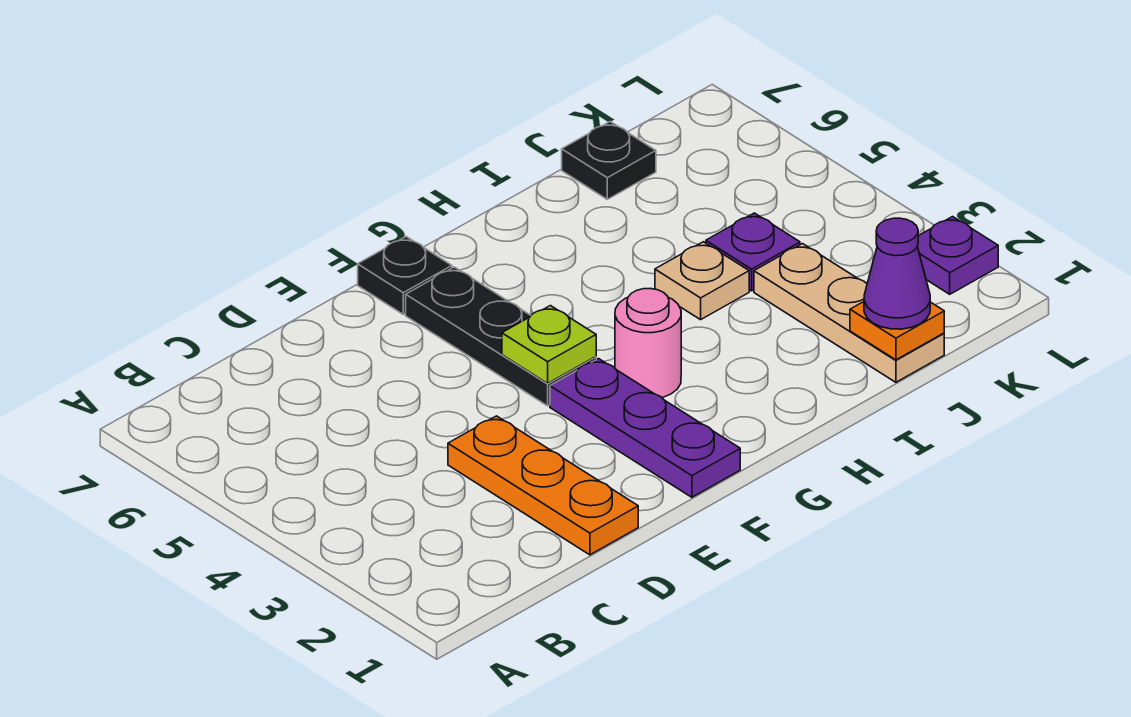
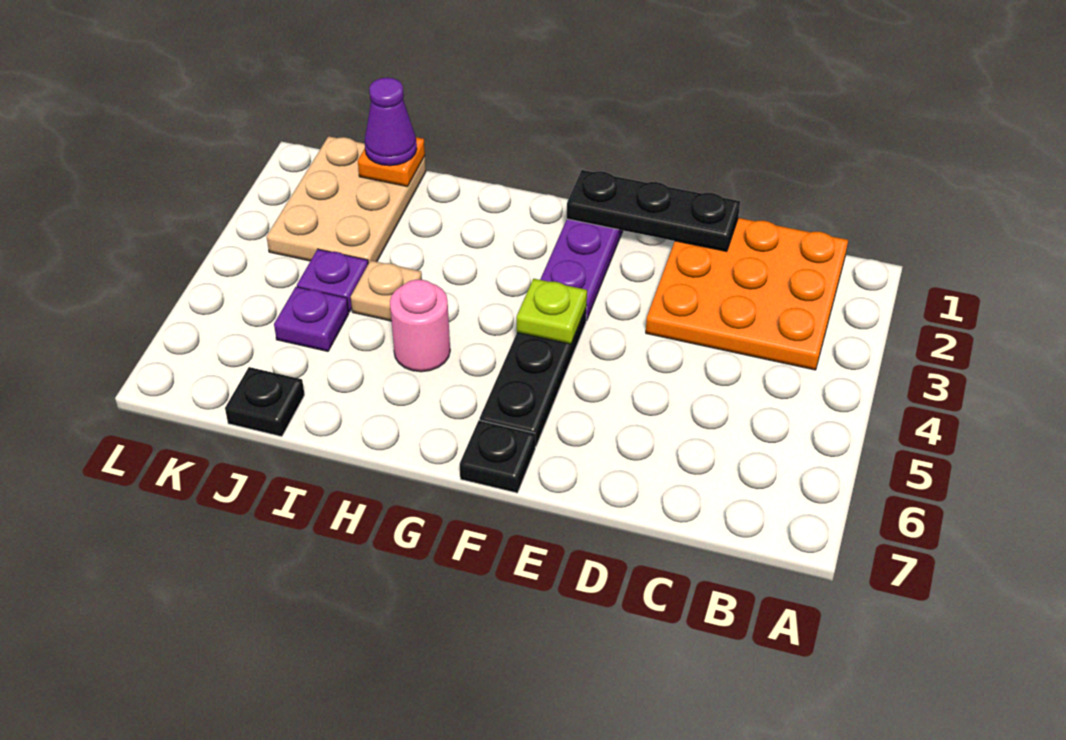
orange 1x3 plate [448,416,638,555] -> orange 3x3 plate [646,218,848,370]
none -> black 1x3 plate [567,170,740,252]
pink 1x1 round brick [615,288,681,398] -> pink 1x1 round brick moved to [390,280,450,372]
tan 1x3 plate [754,244,944,382] -> tan 2x3 plate [267,136,426,264]
purple 1x1 plate [917,217,998,294] -> purple 1x1 plate moved to [274,287,349,351]

